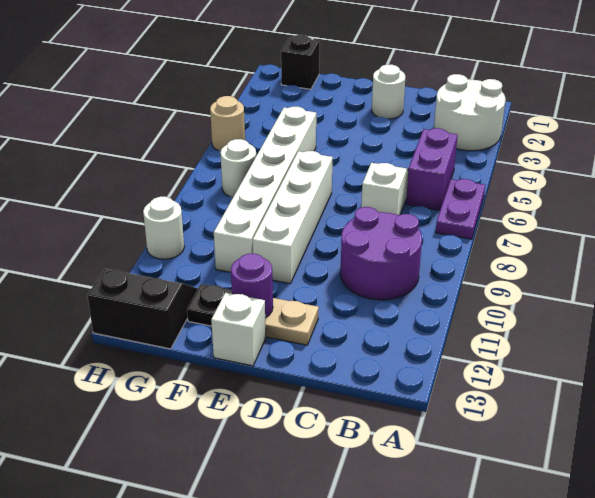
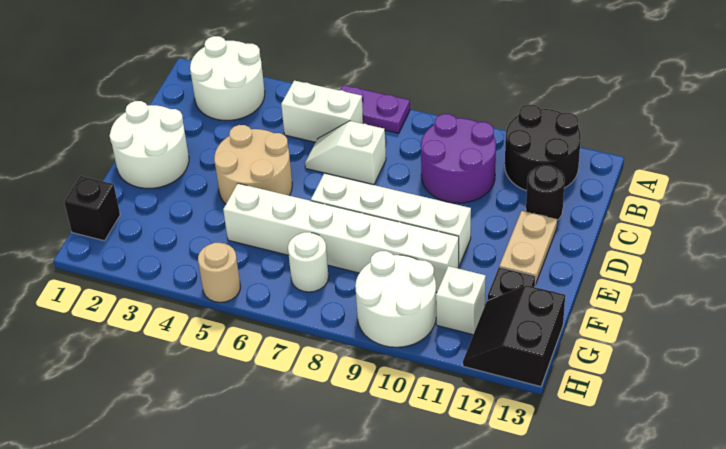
none -> black 2x2 round brick [505,105,581,191]
purple 1x2 brick [406,128,458,210] -> white 1x2 brick [281,81,363,142]
none -> black 1x1 round brick [526,165,565,220]
white 1x1 round brick [372,65,405,119] -> white 2x2 round brick [110,101,189,189]
none -> tan 2x2 round brick [214,125,292,204]
purple 1x1 round brick [231,254,273,318] -> none
white 1x1 brick [211,293,266,366] -> white 1x1 brick moved to [436,266,486,335]
white 1x1 round brick [143,197,184,259] -> white 2x2 round brick [355,251,436,347]

